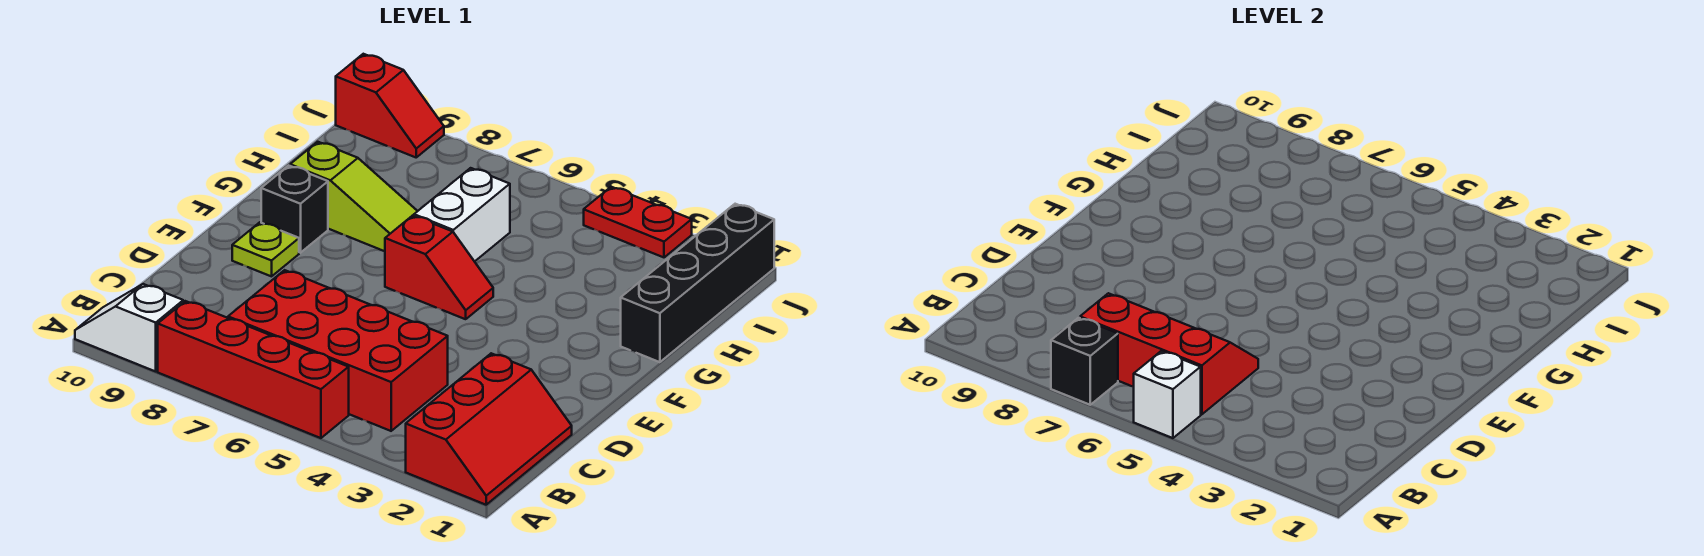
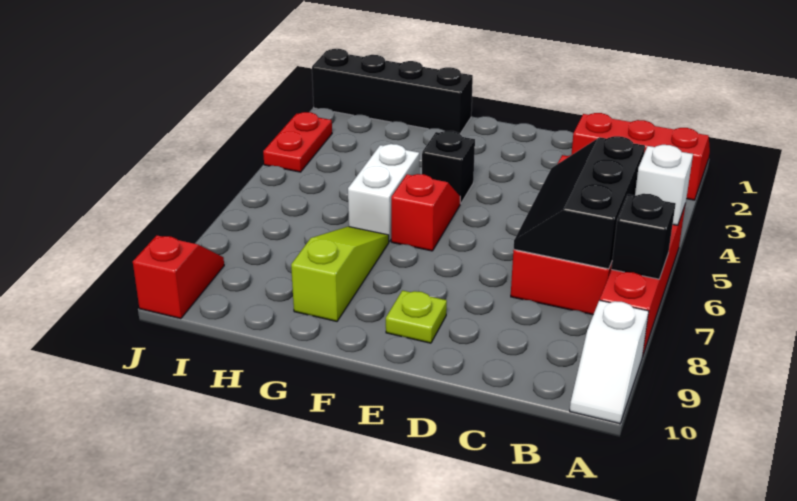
red 2x3 slope [1080,293,1258,414] -> black 2x3 slope [514,136,645,269]
black 1x1 brick [261,166,328,253] -> black 1x1 brick moved to [422,131,475,204]
white 1x2 brick [414,168,510,261] -> white 1x2 brick turned to [348,144,419,242]

